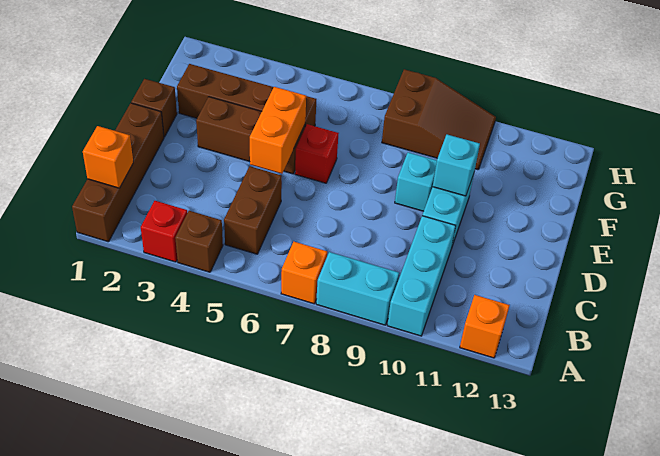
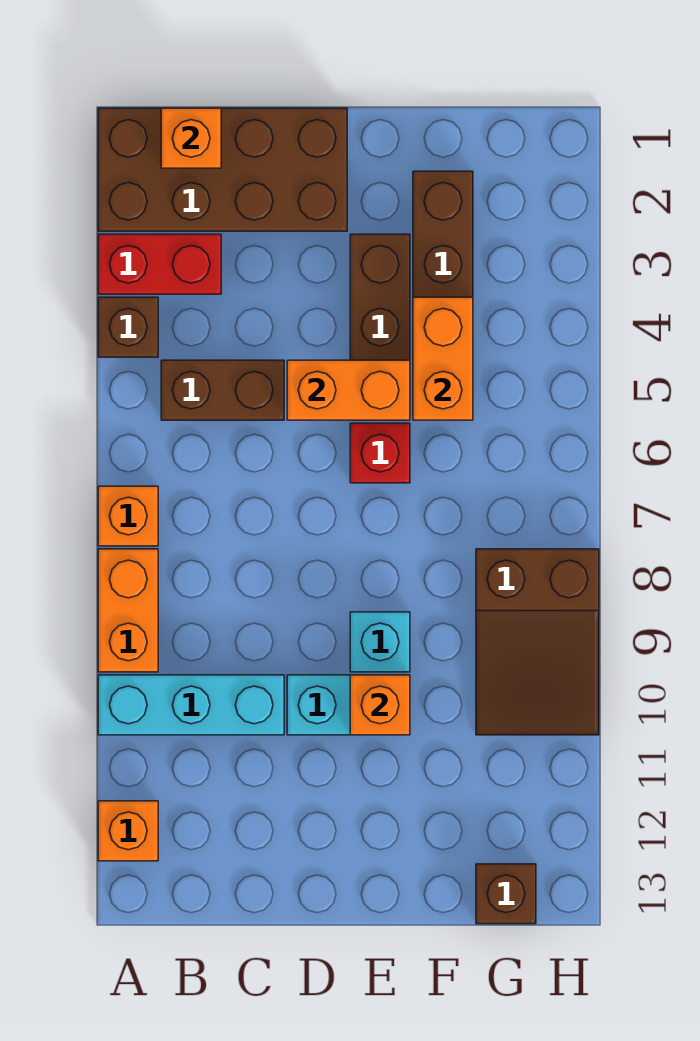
brown 1x4 brick [72,103,164,242] -> brown 2x4 brick [98,108,347,231]
red 1x1 brick [141,201,187,262] -> red 1x2 brick [98,234,221,294]
cyan 1x2 brick [316,252,399,325] -> orange 1x2 brick [98,549,158,672]
brown 1x1 brick [131,79,177,137] -> brown 1x1 brick moved to [476,864,536,924]
cyan 1x1 brick [433,135,480,196] -> orange 1x1 brick [350,675,410,735]
none -> orange 1x2 brick [413,297,473,420]

